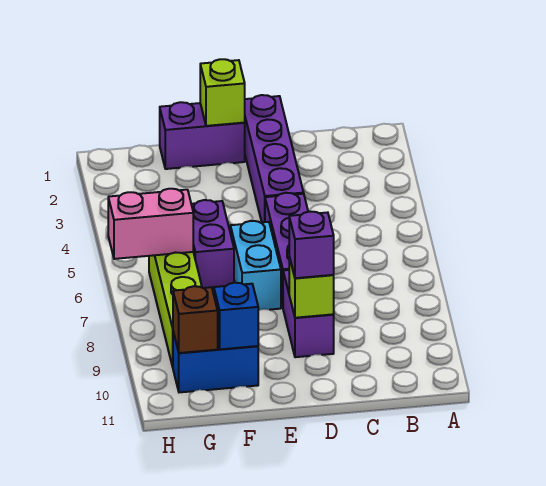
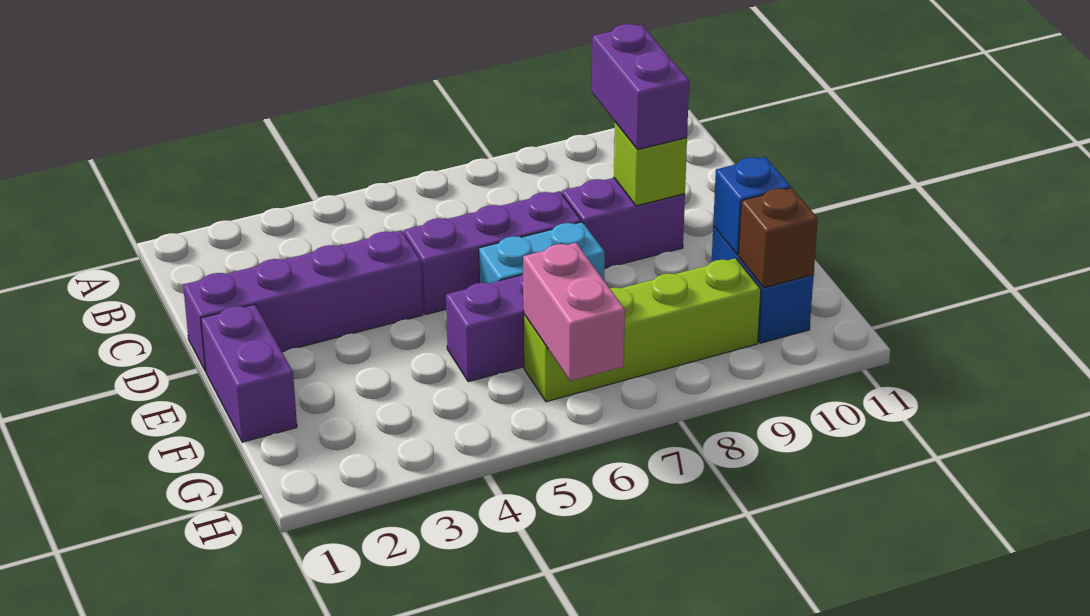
purple 1x1 brick [289,212,334,278] -> purple 1x2 brick [592,24,689,150]
lime 1x1 brick [200,59,245,126] -> none

